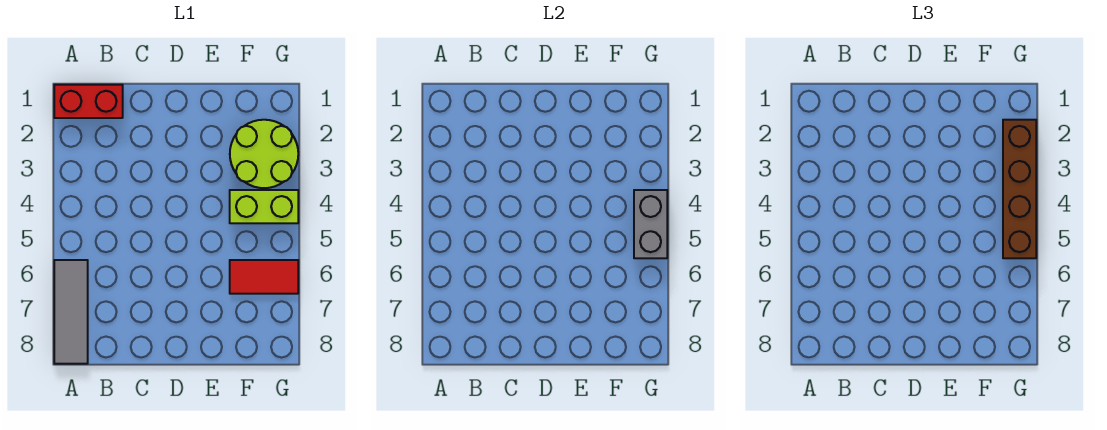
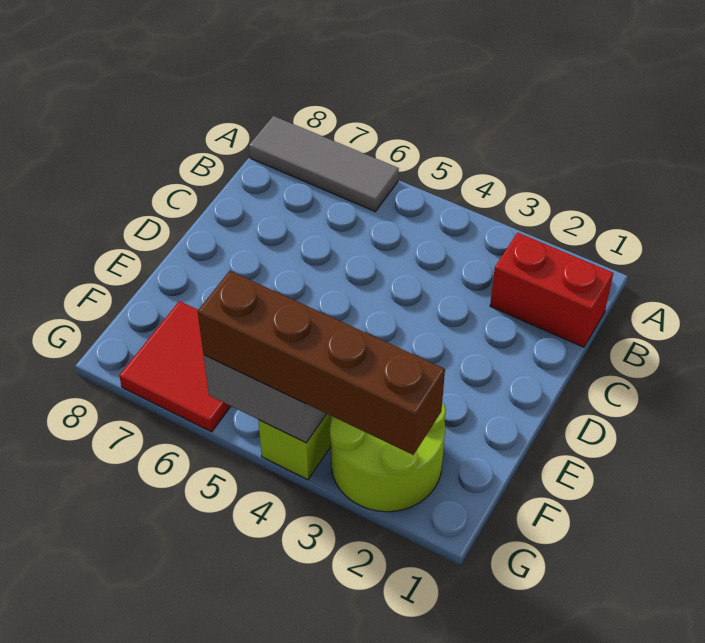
red 1x2 brick [54,85,123,118] -> red 1x2 brick turned to [490,233,613,347]
red 1x2 tile [230,260,298,294] -> red 2x2 tile [119,301,231,432]

